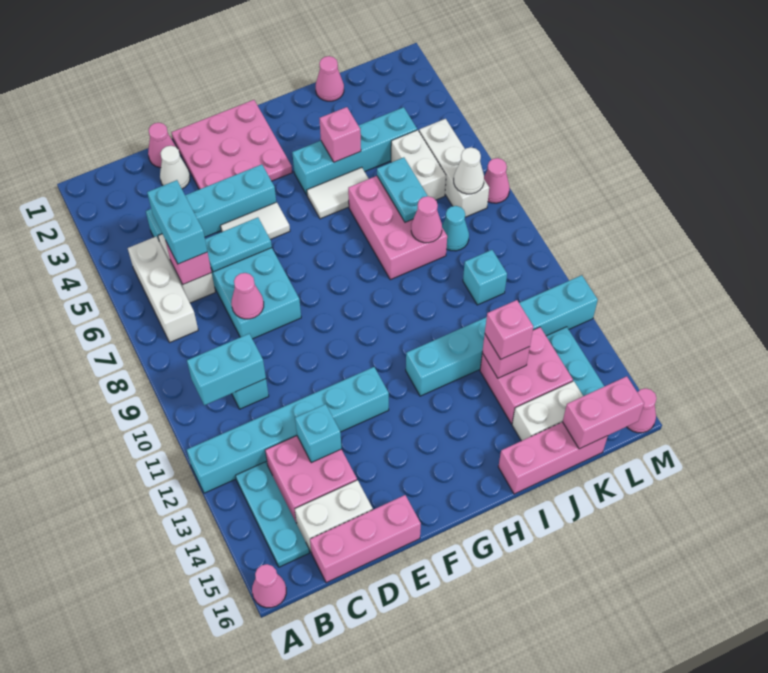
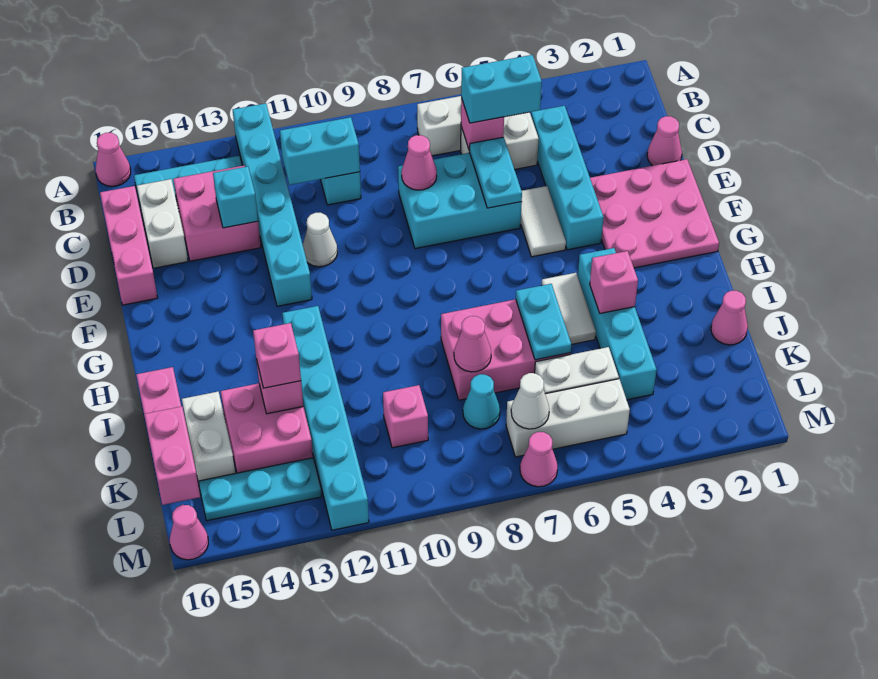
cyan 1x2 brick [187,334,266,405] -> cyan 1x2 brick turned to [280,117,360,185]
white 1x1 cone [160,146,190,189] -> white 1x1 cone moved to [303,213,337,267]
cyan 1x2 plate [377,157,428,222] -> cyan 1x2 plate turned to [516,284,571,360]
cyan 1x1 brick [463,250,507,305] -> pink 1x1 brick [383,385,428,448]

